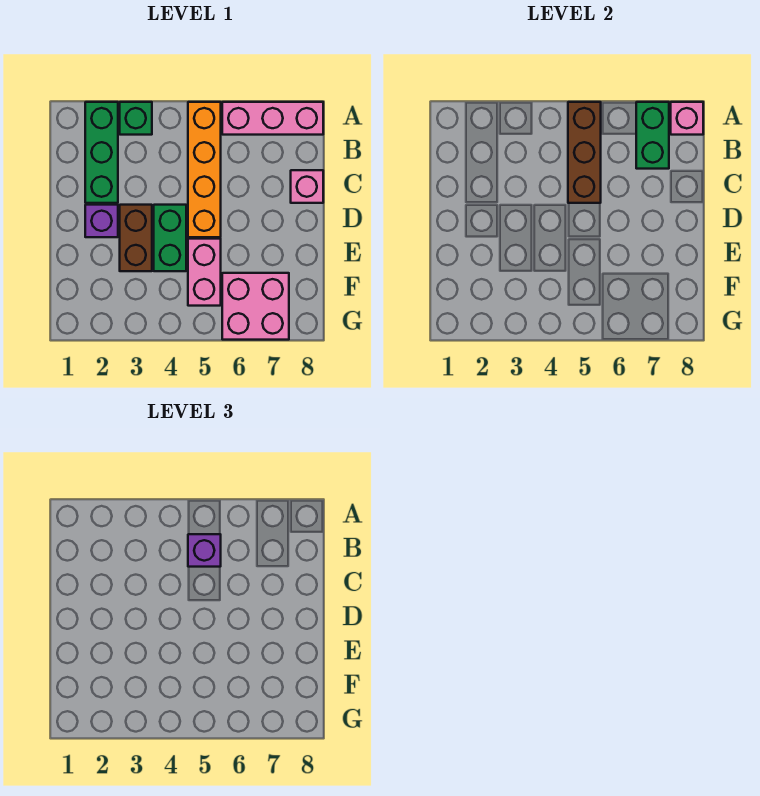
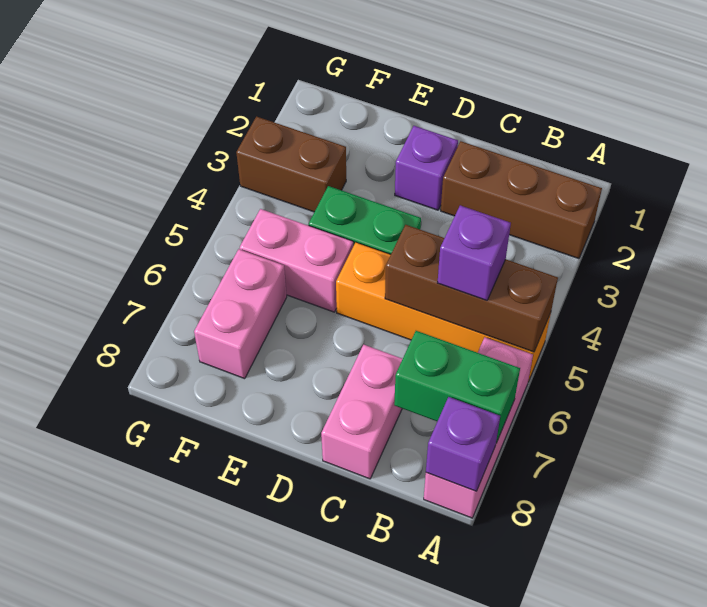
green 1x3 brick [85,102,118,203] -> brown 1x3 brick [441,141,602,259]
green 1x1 brick [120,102,152,135] -> none
pink 1x1 brick [671,102,703,135] -> purple 1x1 brick [426,397,500,491]
pink 1x1 brick [291,170,323,203] -> pink 1x2 brick [321,345,402,479]
brown 1x2 brick [120,205,152,271] -> brown 1x2 brick moved to [236,117,346,212]
pink 2x2 brick [222,273,289,340] -> pink 1x2 brick [194,249,287,379]

